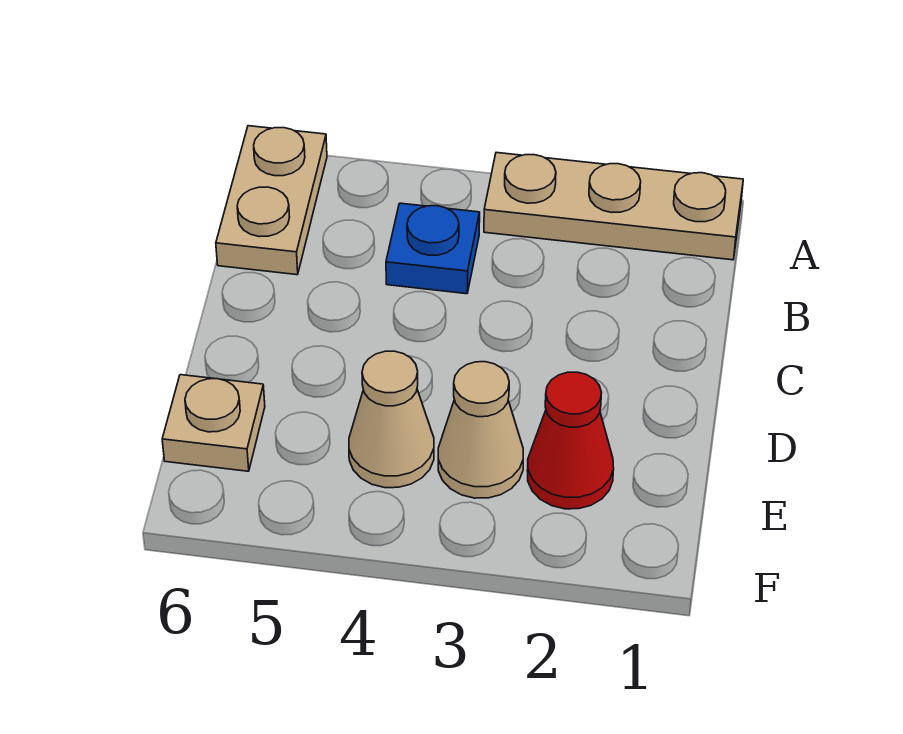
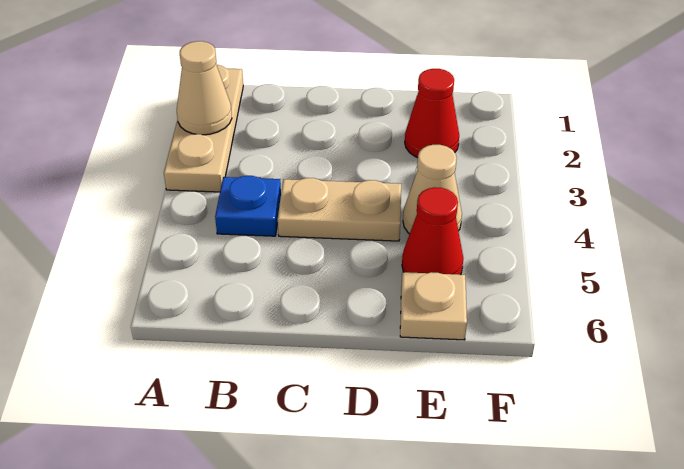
tan 1x2 plate [216,126,327,275] -> tan 1x2 plate moved to [278,178,401,241]
tan 1x1 cone [438,362,523,498] -> tan 1x1 cone moved to [177,41,232,135]
none -> red 1x1 cone [402,187,463,275]

